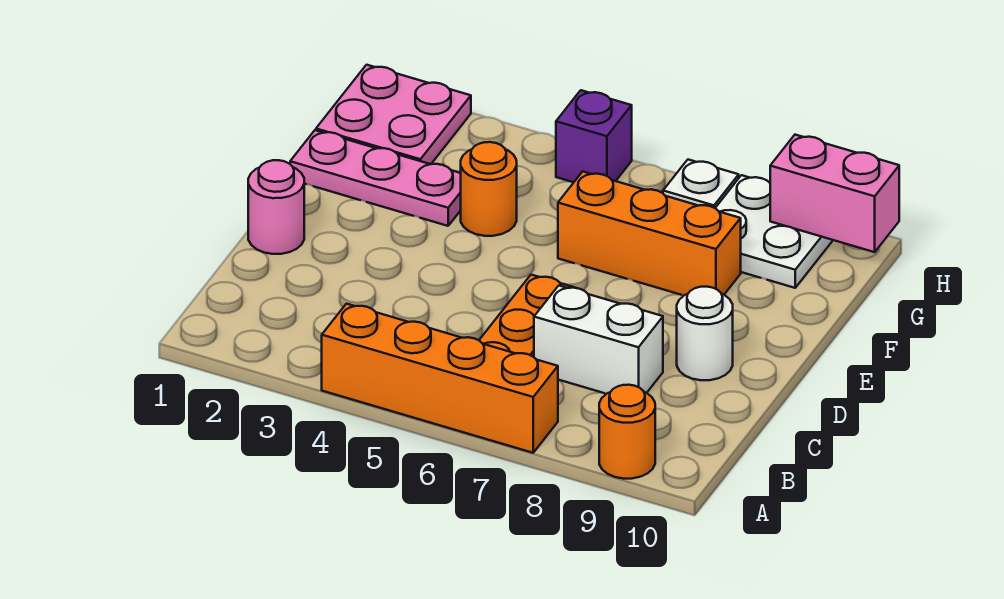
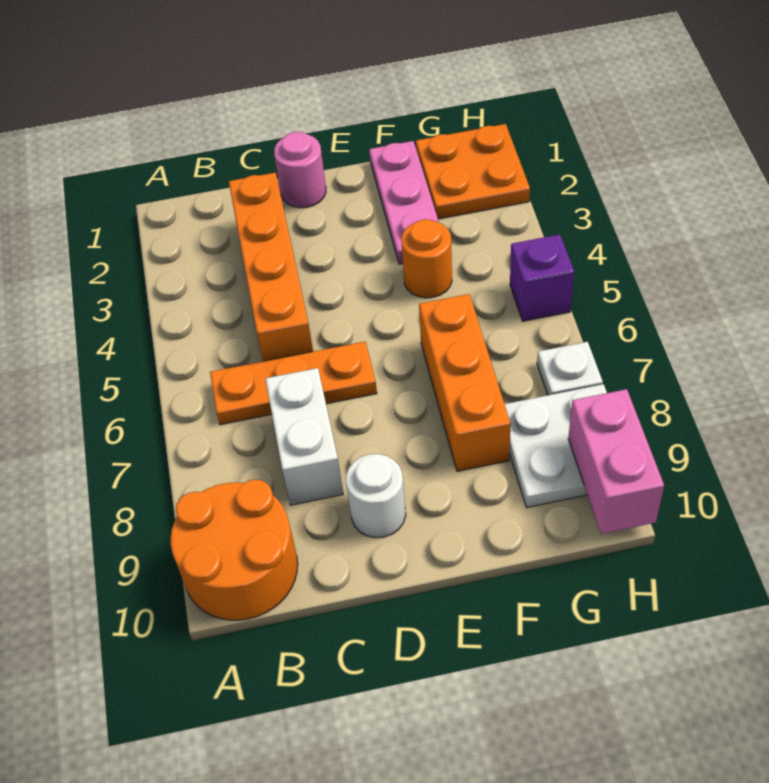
orange 1x4 brick [322,304,558,453] -> orange 1x4 brick moved to [229,173,313,361]
orange 1x1 round brick [599,385,655,479] -> orange 2x2 round brick [171,480,298,620]
pink 2x2 plate [316,65,471,164] -> orange 2x2 plate [416,124,530,219]

